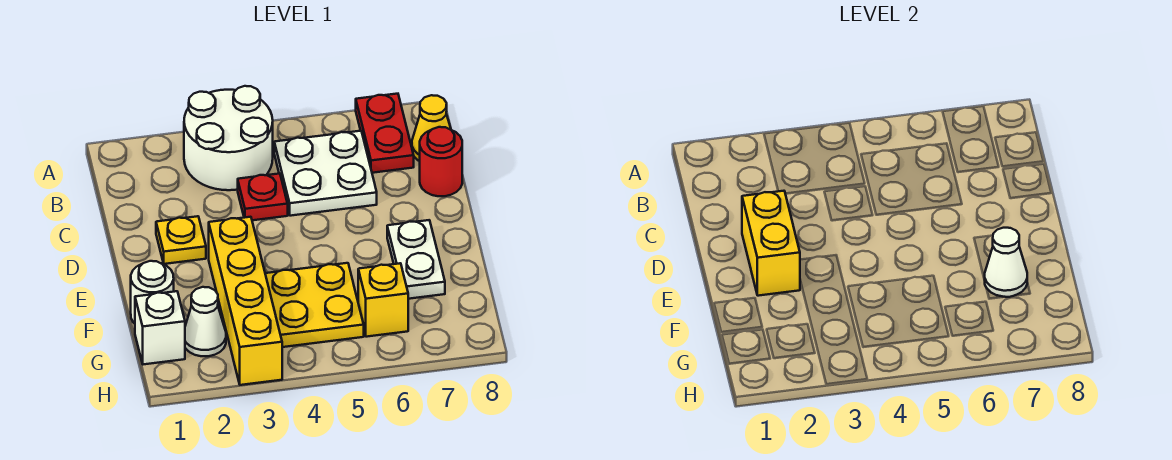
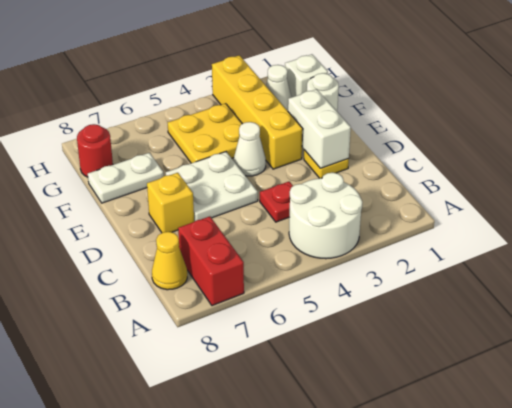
red 1x2 plate [356,94,414,173] -> red 1x2 brick [178,216,244,306]
white 2x2 plate [274,131,377,216] -> white 2x2 plate moved to [166,152,258,222]
red 1x1 round brick [420,127,462,196] -> red 1x1 round brick moved to [77,124,113,177]
yellow 1x2 brick [742,191,800,296] -> white 1x2 brick [288,89,351,168]
white 1x2 plate [387,220,445,299] -> white 1x2 plate turned to [88,153,164,203]
white 1x1 cone [985,228,1027,297] -> white 1x1 cone moved to [234,122,266,176]
yellow 1x1 brick [358,263,408,337] -> yellow 1x1 brick moved to [147,172,194,233]

